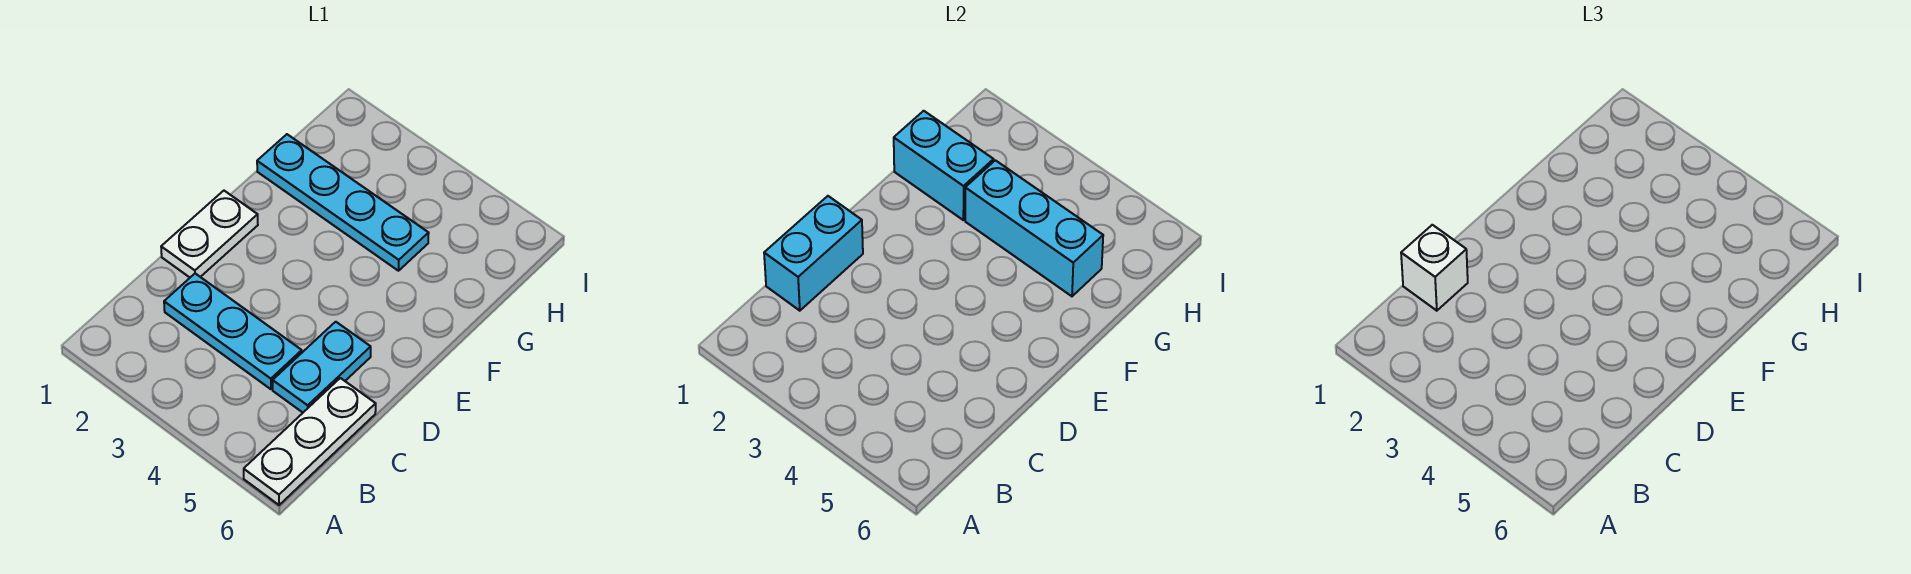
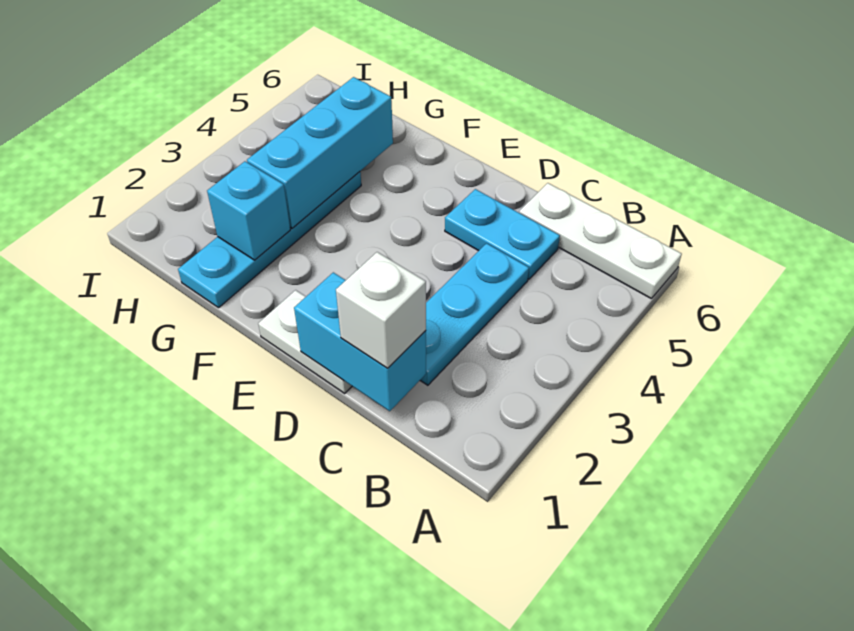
cyan 1x2 brick [894,111,994,220] -> cyan 1x1 brick [207,161,290,260]

